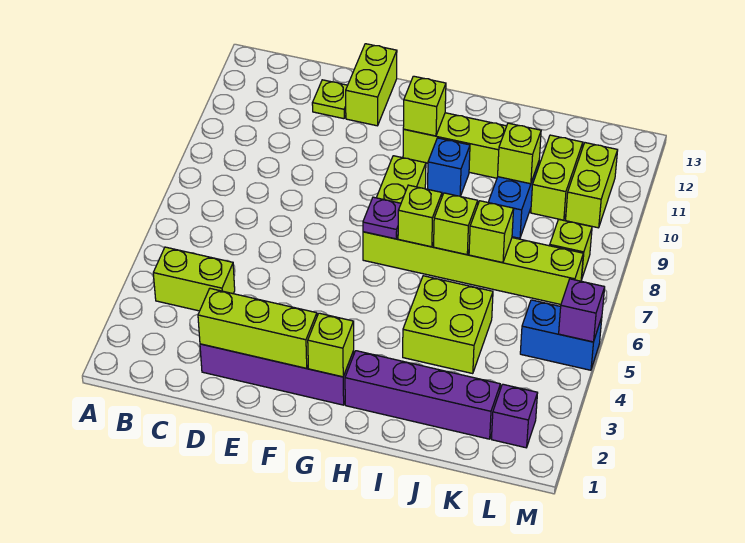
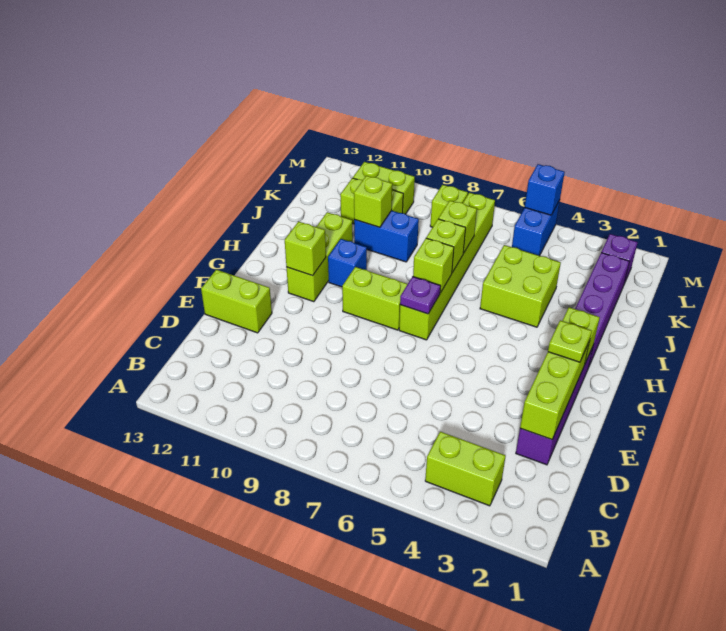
lime 1x2 brick [153,247,235,311] -> lime 1x2 brick turned to [425,432,505,506]
lime 1x1 plate [312,80,348,119] -> lime 1x1 plate moved to [548,320,592,362]
purple 1x1 brick [559,279,605,342] -> blue 1x1 brick [525,164,565,215]

